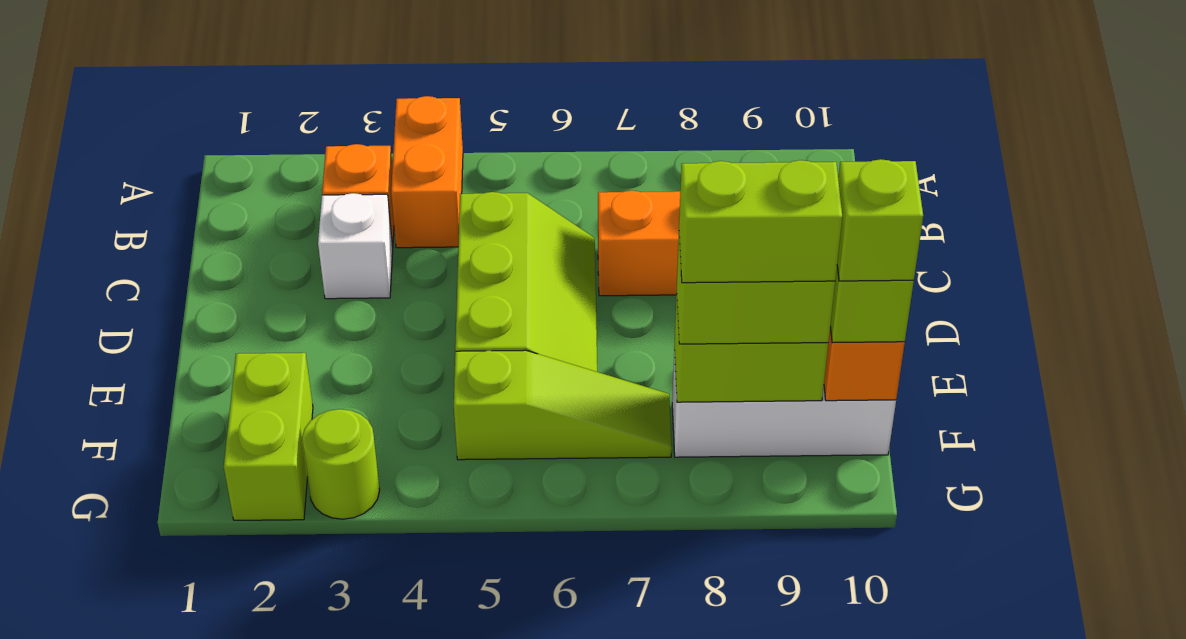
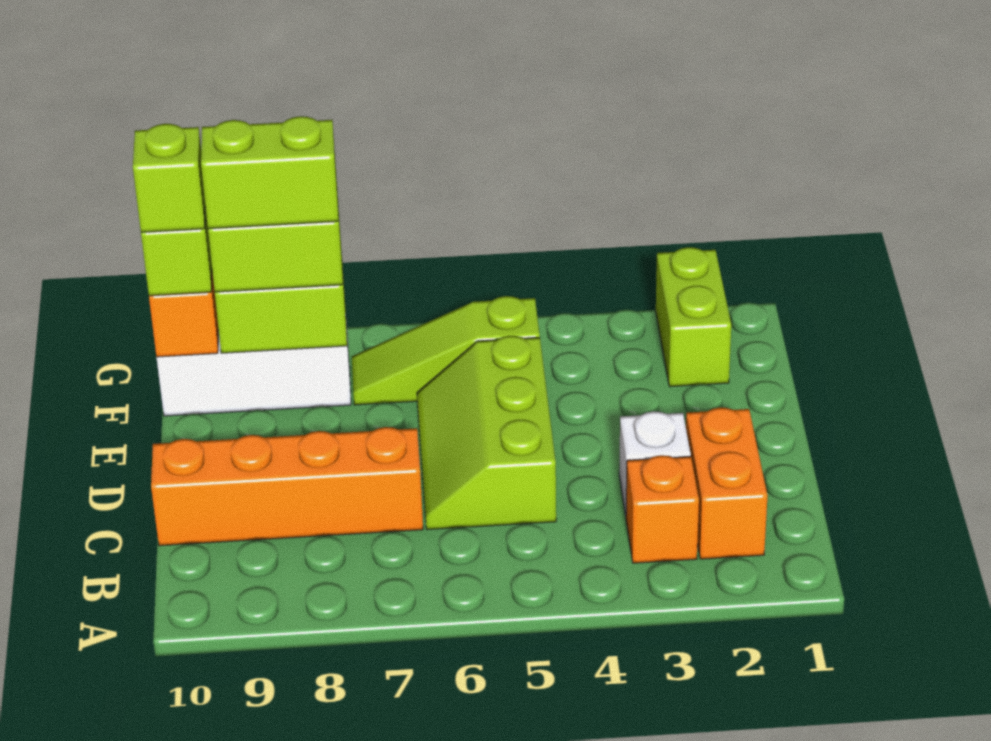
orange 1x2 brick [391,96,463,248] -> orange 1x2 brick moved to [686,408,768,559]
lime 1x1 round brick [302,409,380,519] -> none

